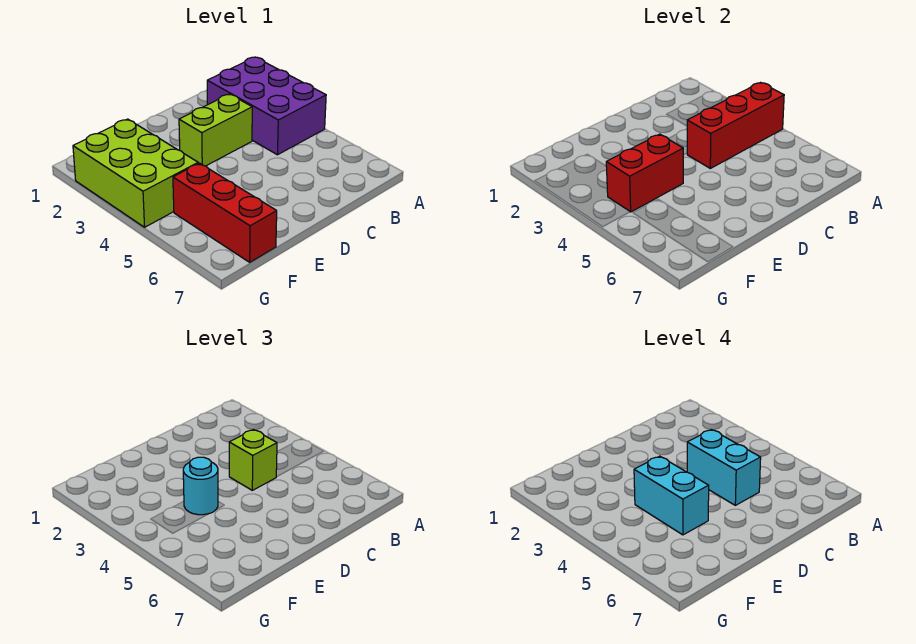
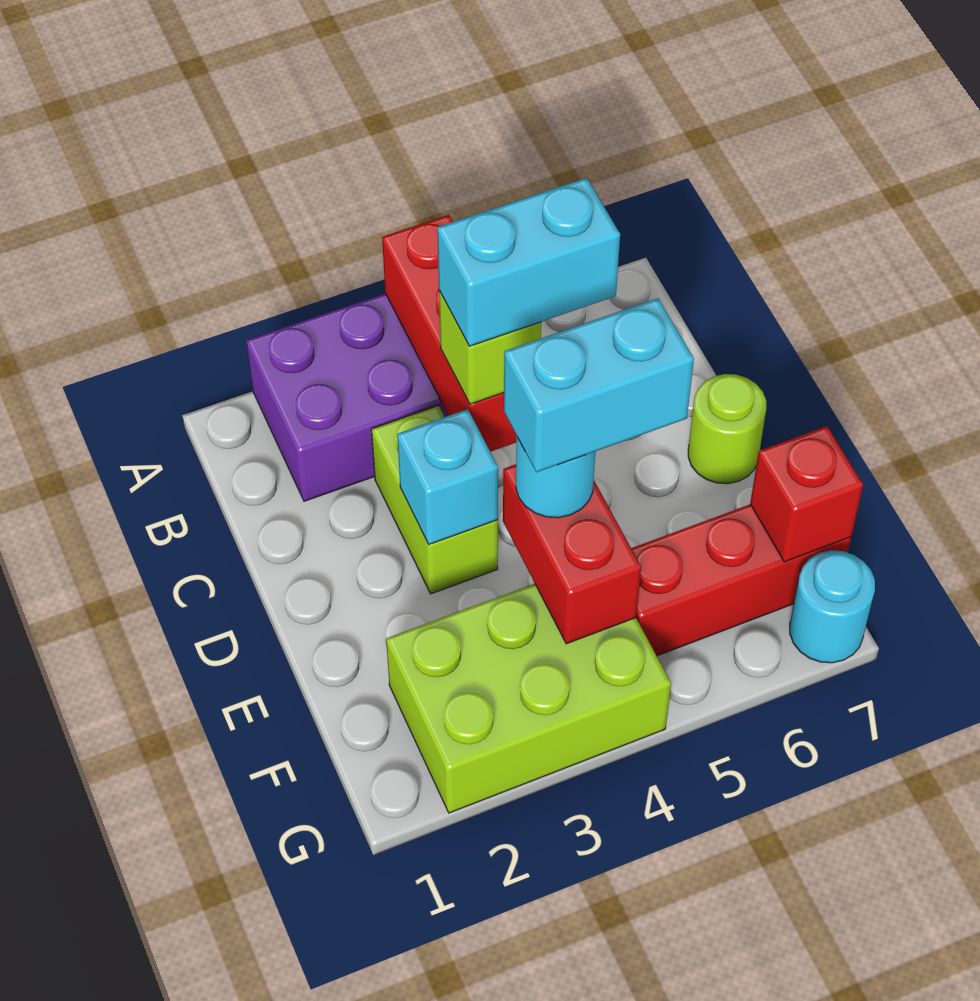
none -> cyan 1x1 brick [397,409,498,544]
none -> lime 1x1 round brick [688,374,766,484]
none -> red 1x1 brick [750,426,863,562]
none -> cyan 1x1 round brick [790,550,875,663]

